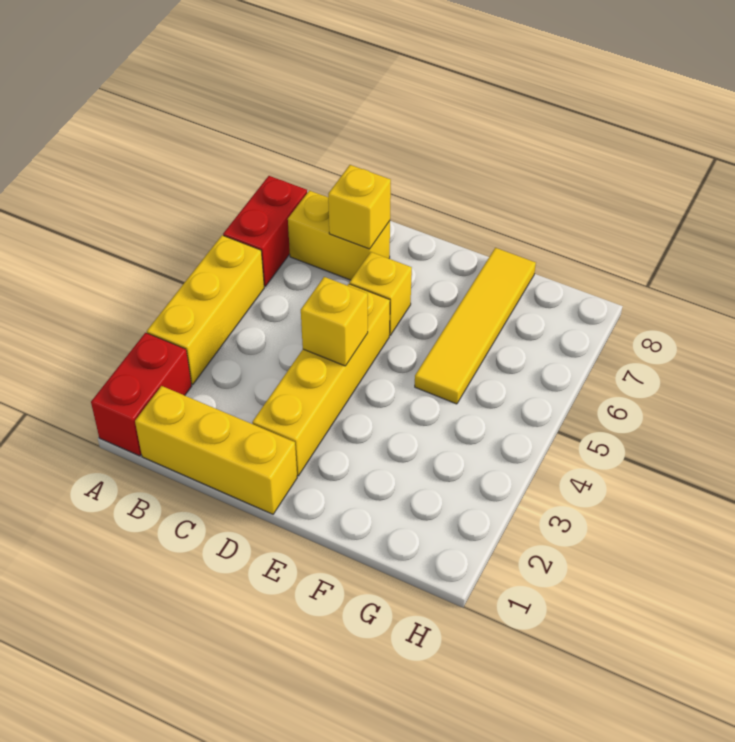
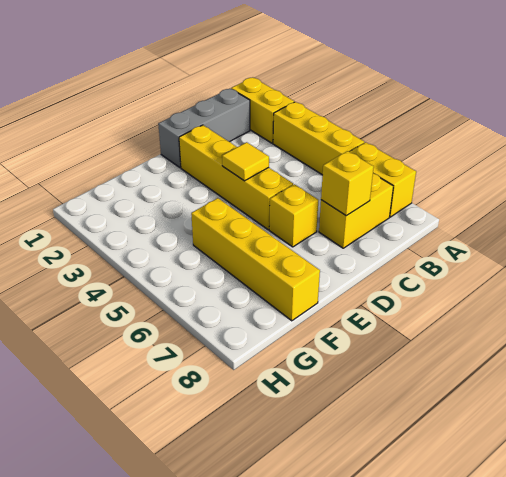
red 1x2 brick [91,333,192,456] -> yellow 1x2 brick [231,77,294,143]
red 1x2 brick [223,176,307,286] -> yellow 1x2 brick [350,142,416,217]
yellow 1x3 brick [135,386,297,514] -> grey 1x3 brick [158,89,250,168]
yellow 1x1 brick [301,277,368,366] -> yellow 1x1 tile [222,142,269,181]
yellow 1x4 tile [415,248,536,404] -> yellow 1x4 brick [191,198,320,321]

